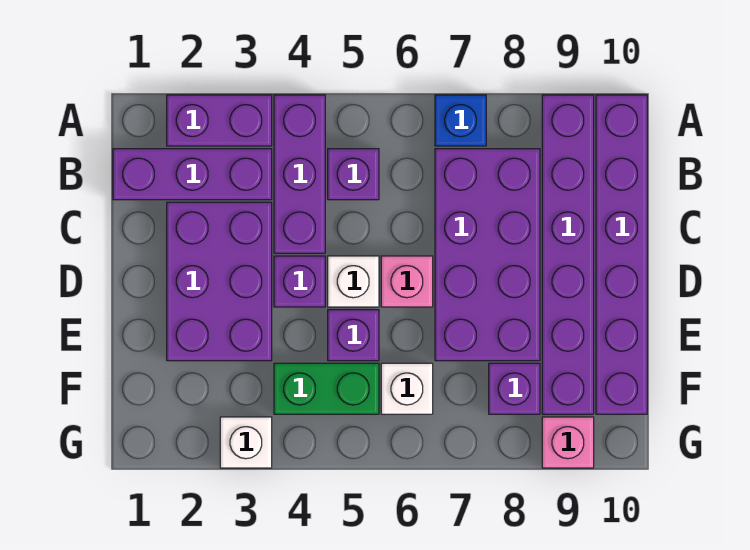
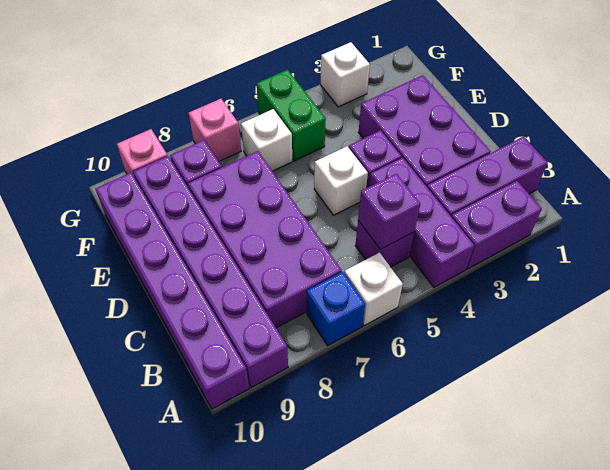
none -> white 1x1 brick [344,252,403,326]
pink 1x1 brick [381,256,433,307] -> pink 1x1 brick moved to [188,99,241,161]
purple 1x1 brick [328,310,379,361] -> purple 1x1 brick moved to [358,174,420,250]
green 1x2 brick [274,363,379,414] -> green 1x2 brick turned to [257,70,326,161]

